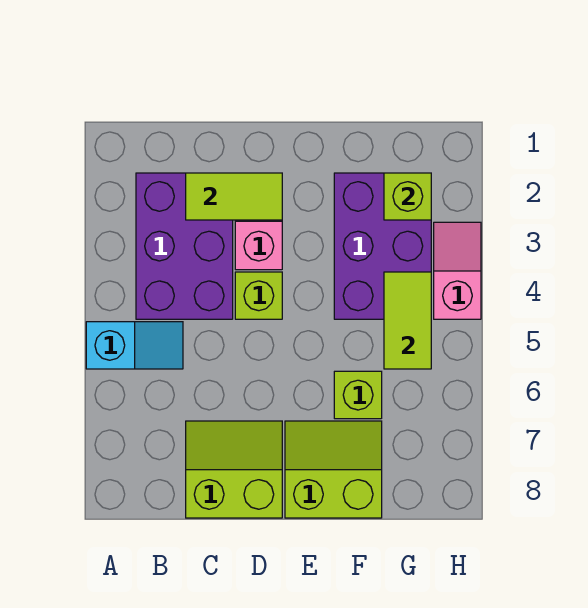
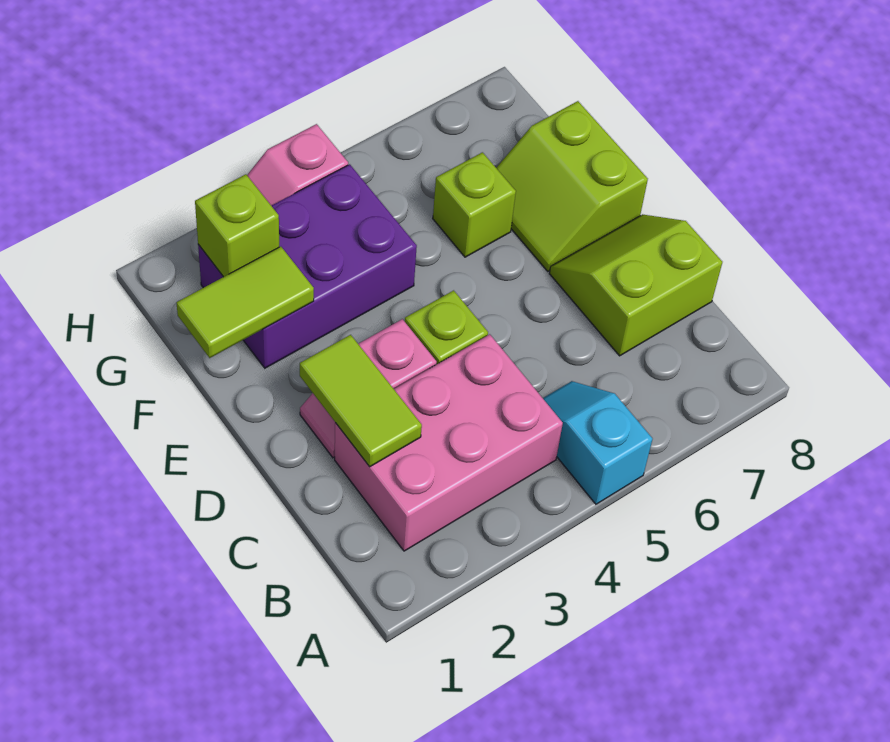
purple 2x3 brick [136,173,233,319] -> pink 2x3 brick [335,334,563,551]
lime 2x2 slope [186,421,282,518] -> lime 2x2 slope turned to [549,214,722,356]
lime 1x2 tile [384,272,431,369] -> lime 1x2 tile moved to [176,247,314,358]

